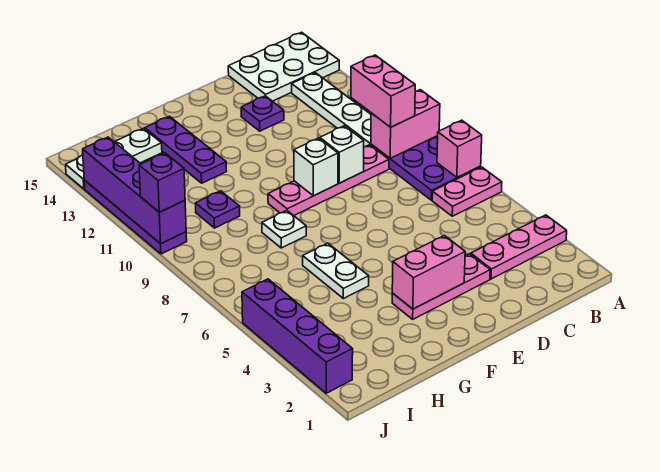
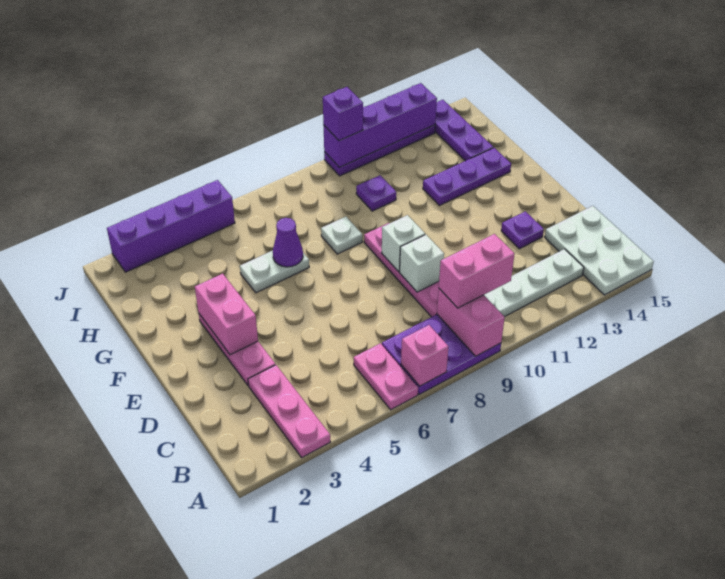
none -> purple 1x1 cone [273,218,303,267]
white 1x3 plate [66,128,162,189] -> purple 1x3 plate [435,100,493,161]

